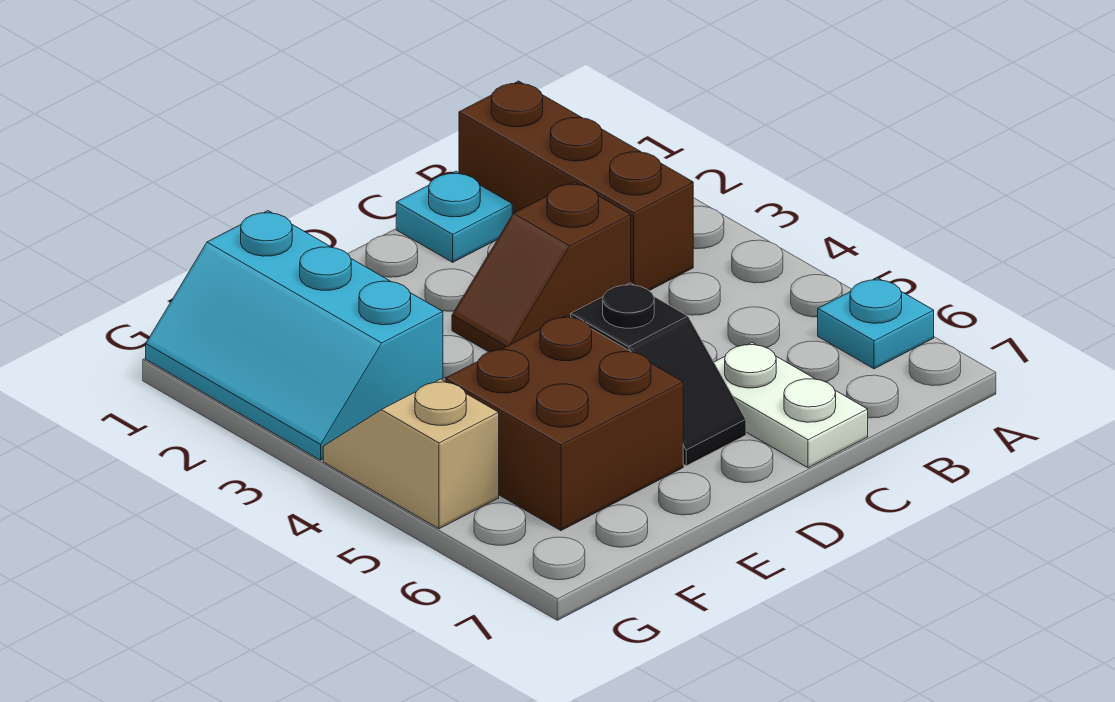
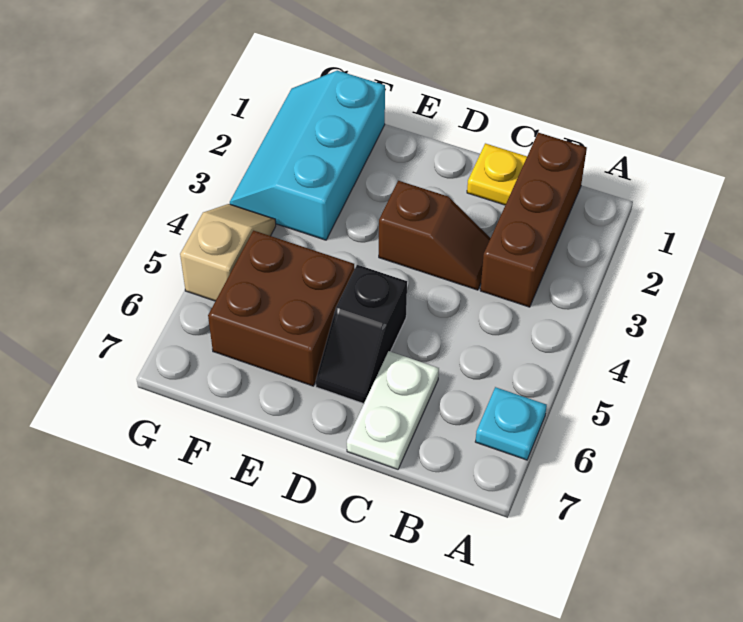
cyan 1x1 plate [396,171,512,262] -> yellow 1x1 plate [467,143,527,205]
brown 1x2 slope [452,182,631,352] -> brown 1x2 slope turned to [379,181,491,290]

